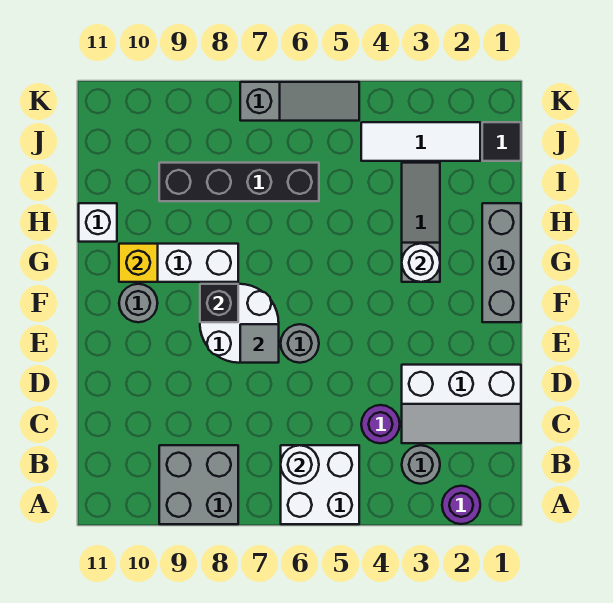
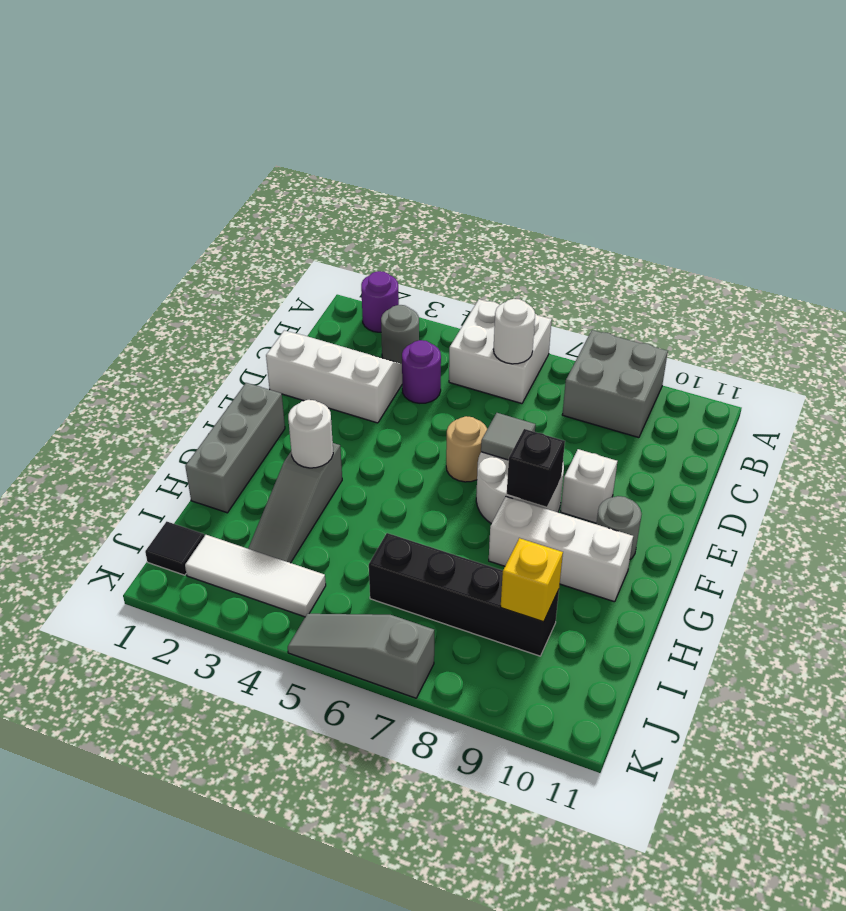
grey 1x1 round brick [281,324,319,363] -> tan 1x1 round brick [446,416,487,482]
yellow 1x1 brick [119,244,158,282] -> yellow 1x1 brick moved to [501,538,563,622]
white 1x1 brick [79,203,117,242] -> white 1x1 brick moved to [561,449,617,523]

